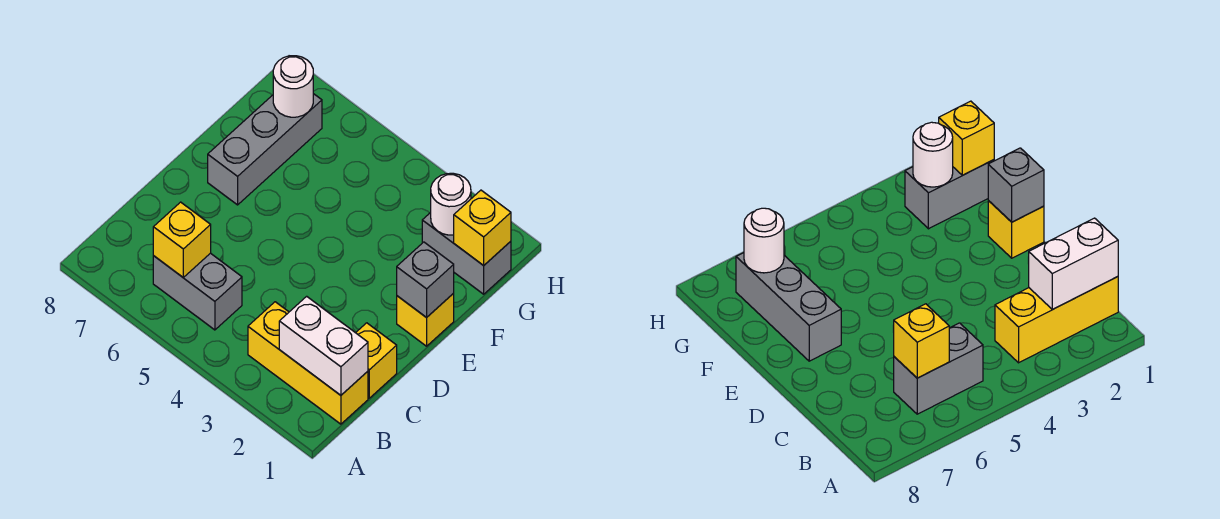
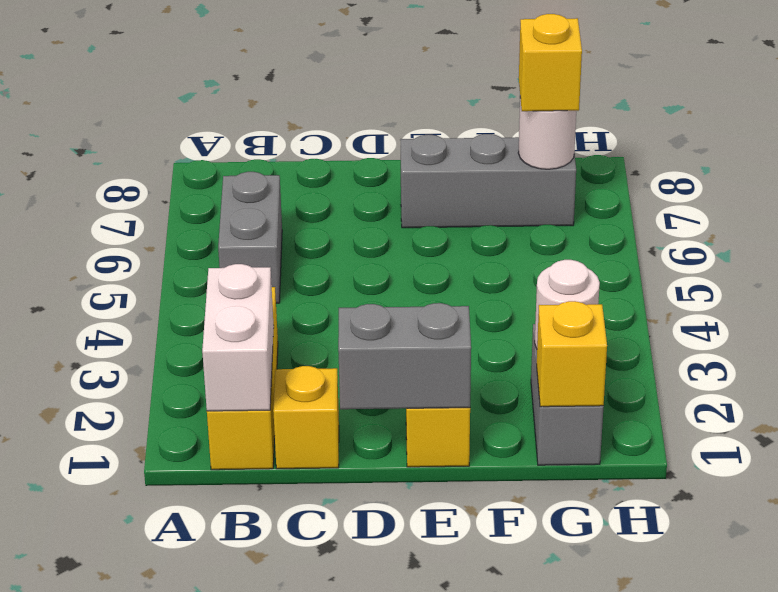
yellow 1x1 brick [153,202,211,277] -> yellow 1x1 brick moved to [519,14,582,111]
grey 1x1 brick [397,242,454,318] -> grey 1x2 brick [338,303,471,409]

